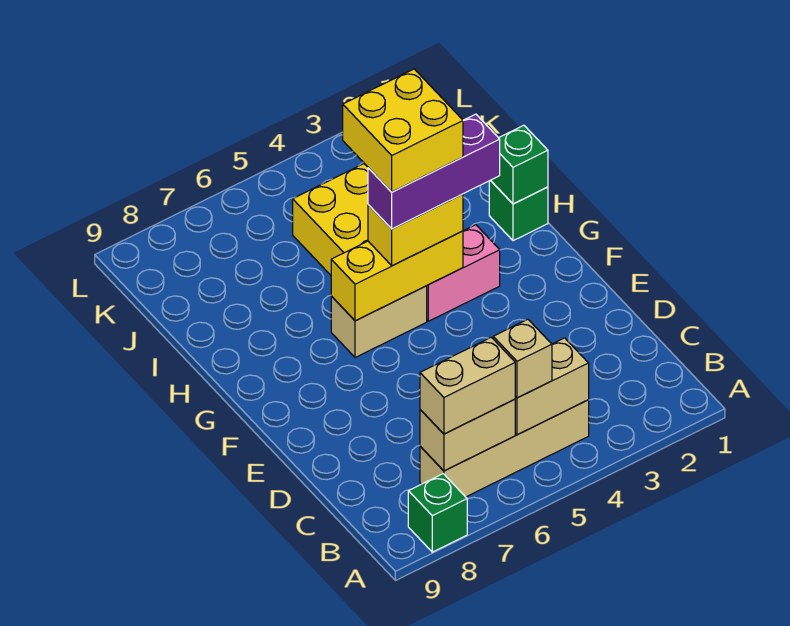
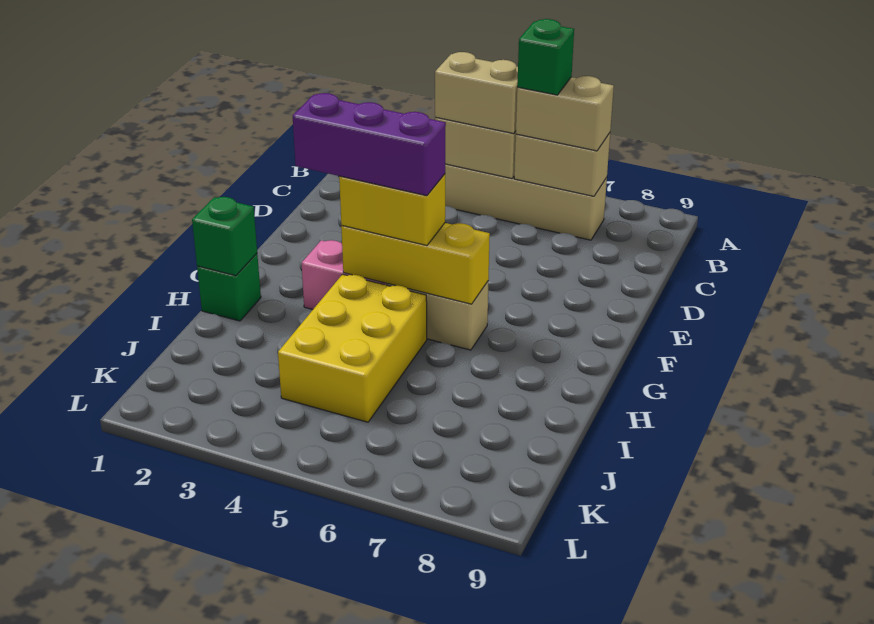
green 1x1 brick [408,474,467,552] -> green 1x1 brick moved to [517,19,574,95]
tan 1x1 brick [493,319,552,398] -> tan 1x2 brick [435,52,518,134]
yellow 2x2 brick [343,69,463,192] -> none

